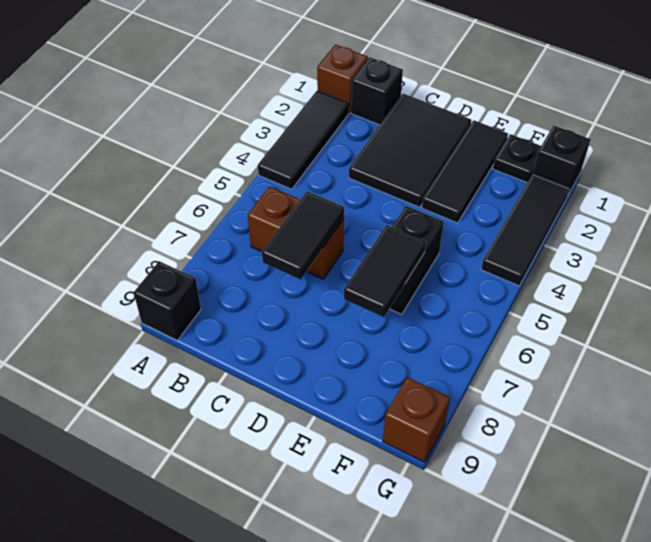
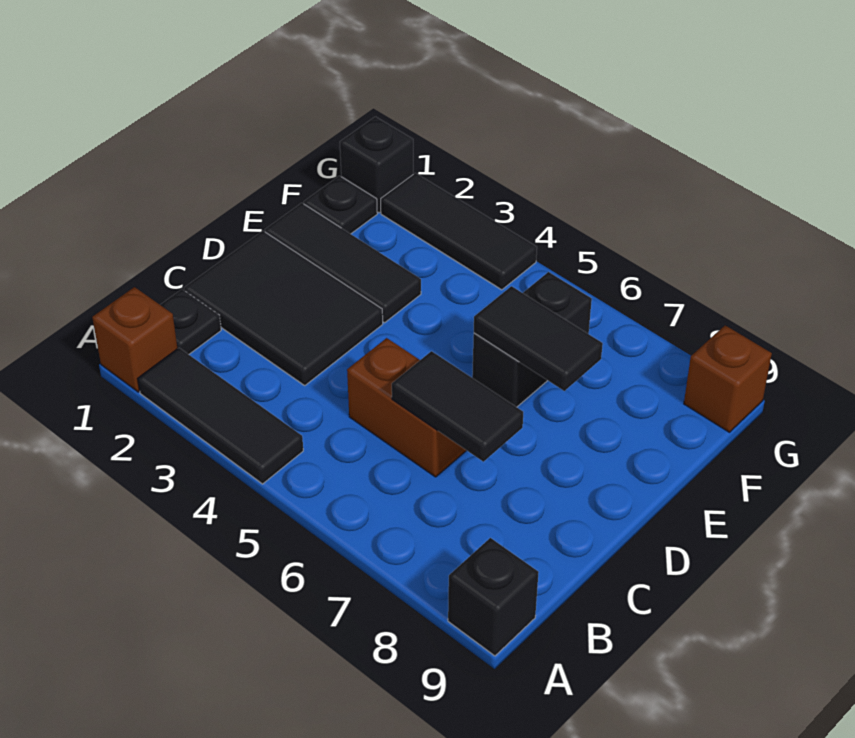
black 1x1 brick [351,57,403,125] -> black 1x1 plate [160,289,221,354]
brown 1x2 brick [248,187,344,279] -> brown 1x2 brick turned to [347,338,467,477]
black 1x2 brick [390,206,444,314] -> black 1x2 brick turned to [472,272,592,407]

